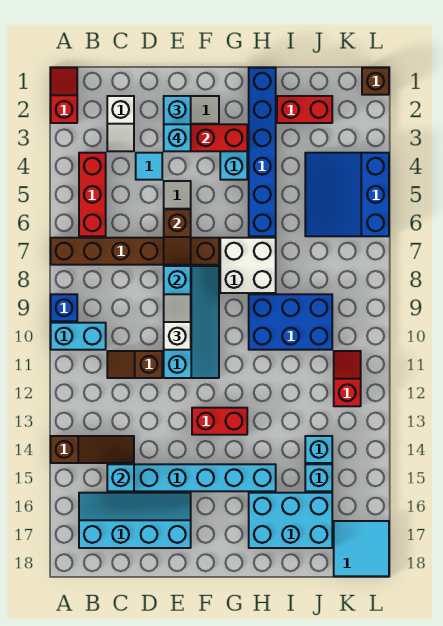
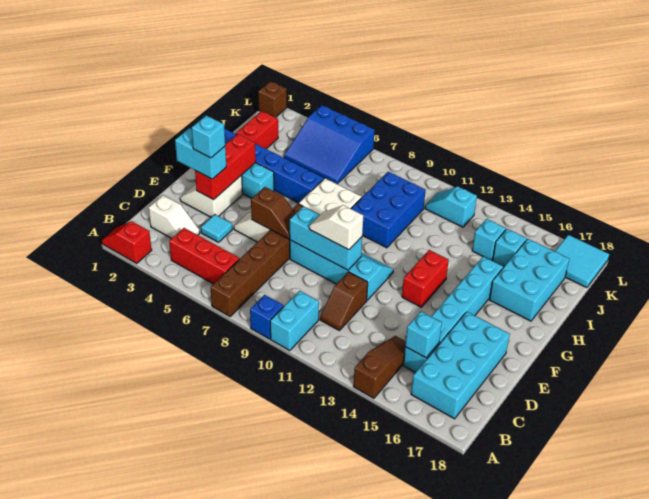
cyan 2x4 slope [79,493,191,548] -> cyan 2x4 brick [411,312,510,419]
red 1x2 slope [334,351,361,406] -> cyan 1x2 slope [425,187,477,227]

